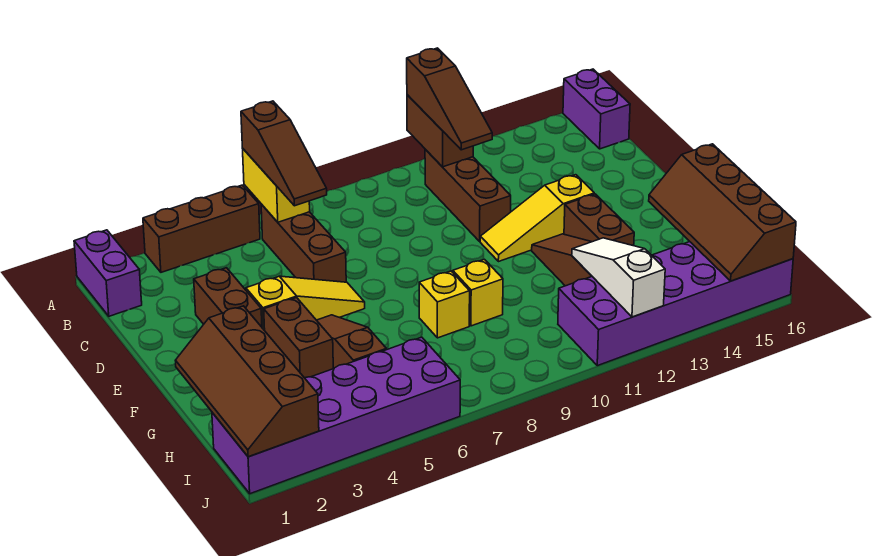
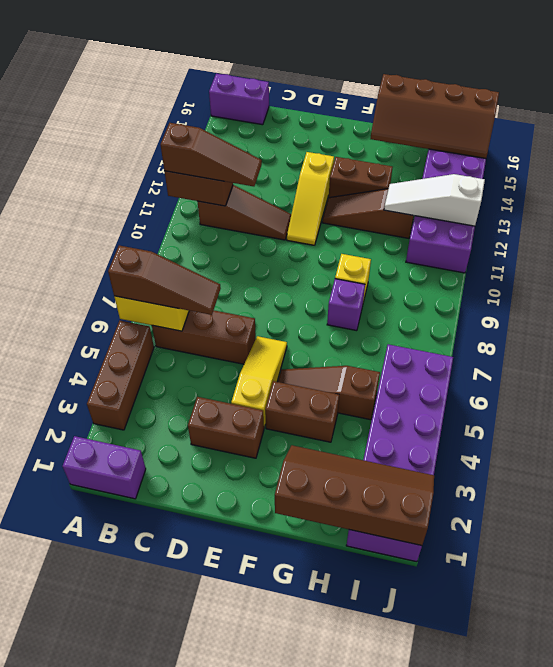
brown 1x3 brick [425,150,511,241] -> brown 1x3 slope [197,185,291,240]
brown 2x4 slope [175,306,319,457] -> brown 2x4 slope turned to [275,445,434,546]
yellow 1x1 brick [419,271,470,338] -> purple 1x1 brick [327,279,365,331]

